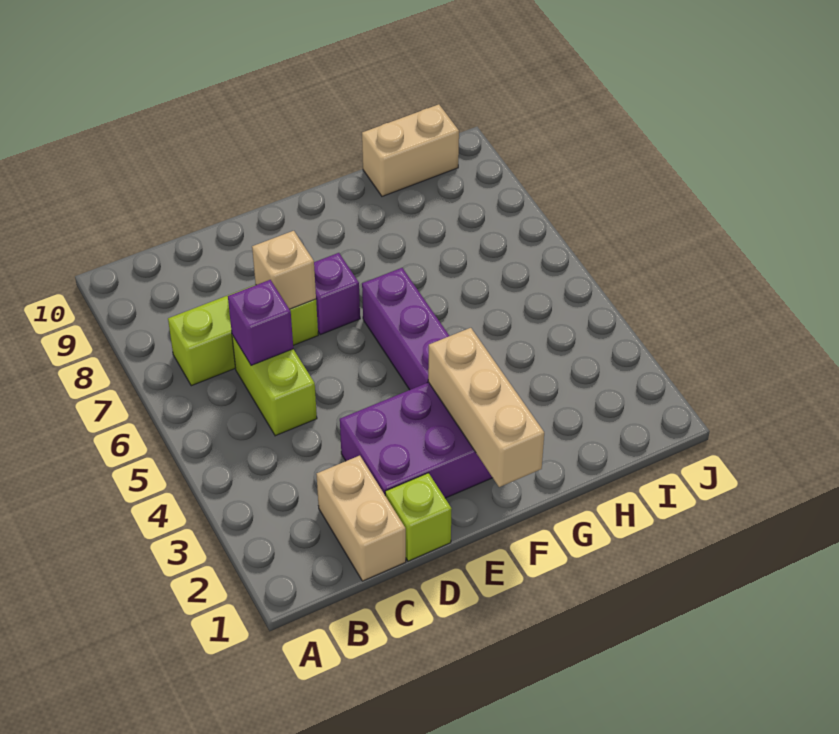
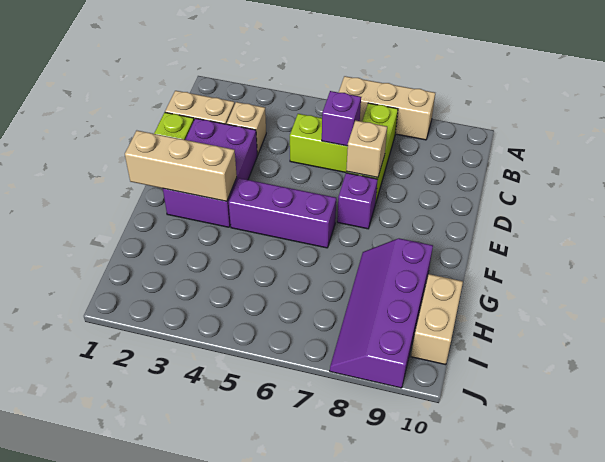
none -> tan 1x3 brick [339,76,435,140]
none -> tan 1x1 brick [227,102,266,155]
none -> purple 2x4 slope [330,238,433,388]

